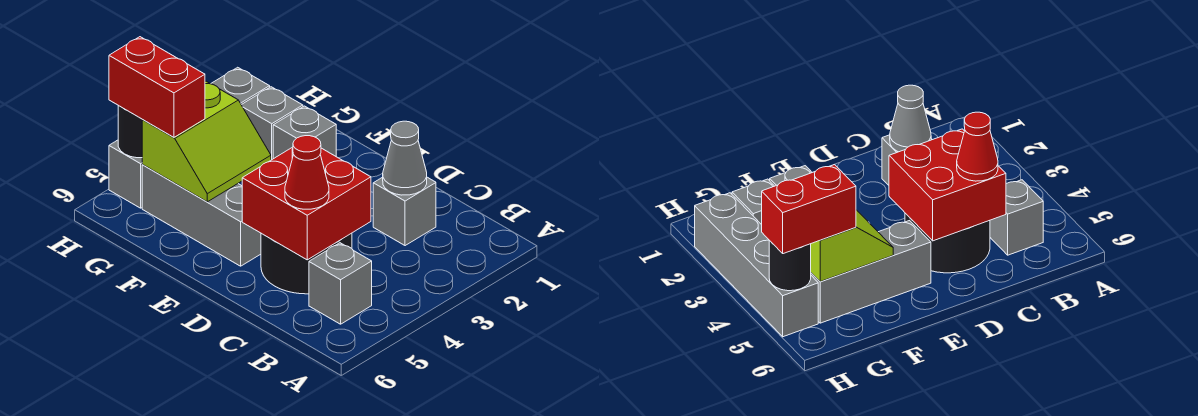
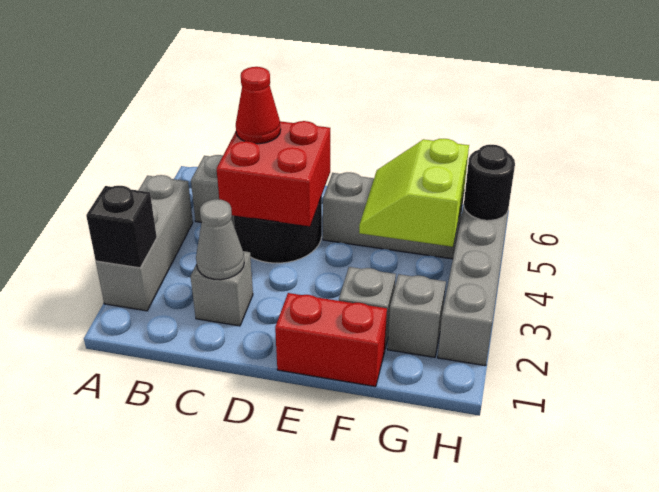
none -> grey 1x3 brick [96,175,193,311]
none -> black 1x1 brick [86,186,157,268]
red 1x2 brick [109,37,205,138] -> red 1x2 brick moved to [275,293,387,387]

